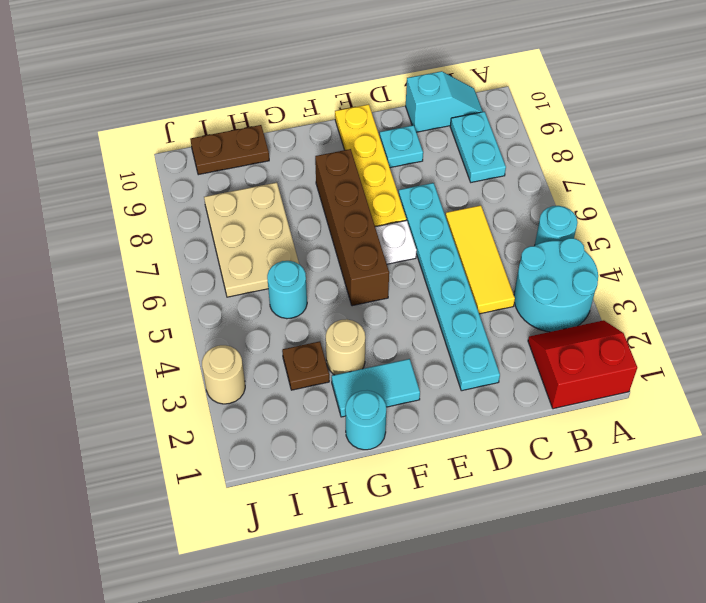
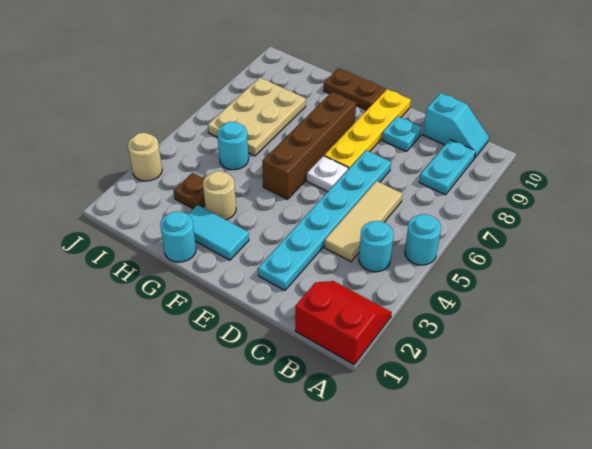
cyan 2x2 round brick [514,238,598,332] -> cyan 1x1 round brick [359,221,394,272]
yellow 1x3 tile [446,205,515,314] -> tan 1x3 tile [324,181,402,262]
brown 1x2 plate [190,125,269,175] -> brown 1x2 plate moved to [323,68,386,110]

